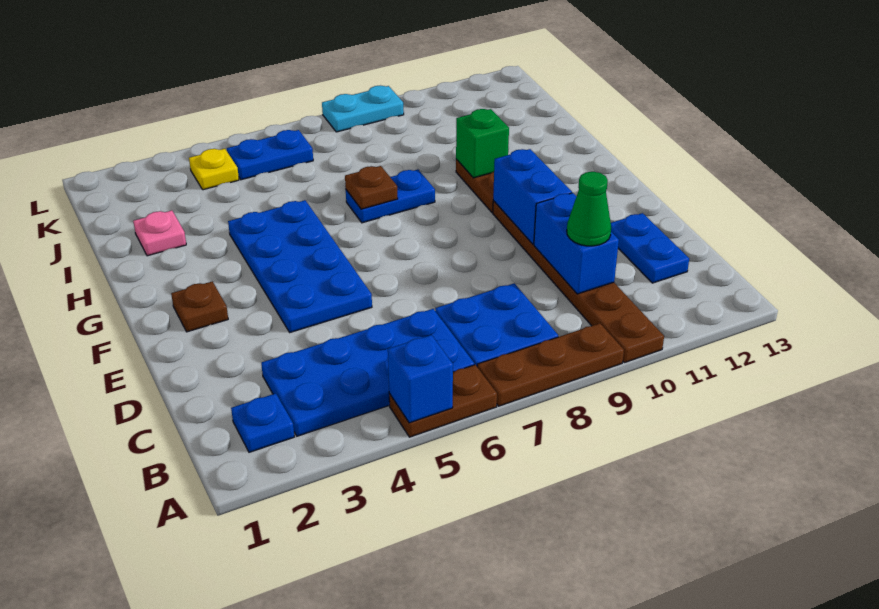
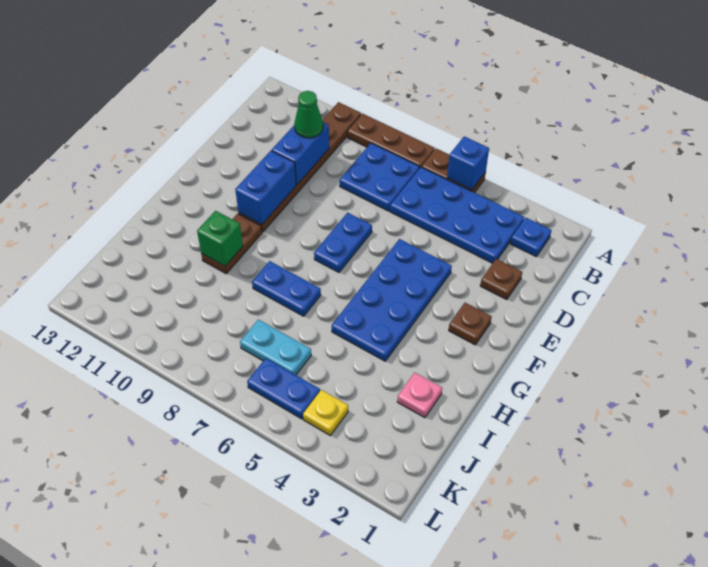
blue 1x2 plate [611,213,689,283] -> blue 1x2 plate moved to [314,213,372,272]
brown 1x1 plate [345,166,398,209] -> brown 1x1 plate moved to [480,259,522,299]
cyan 1x2 plate [322,85,404,132] -> cyan 1x2 plate moved to [240,320,311,375]

